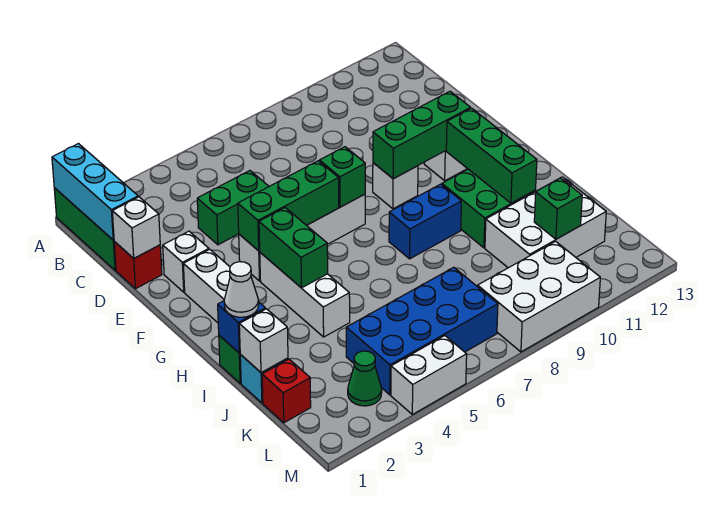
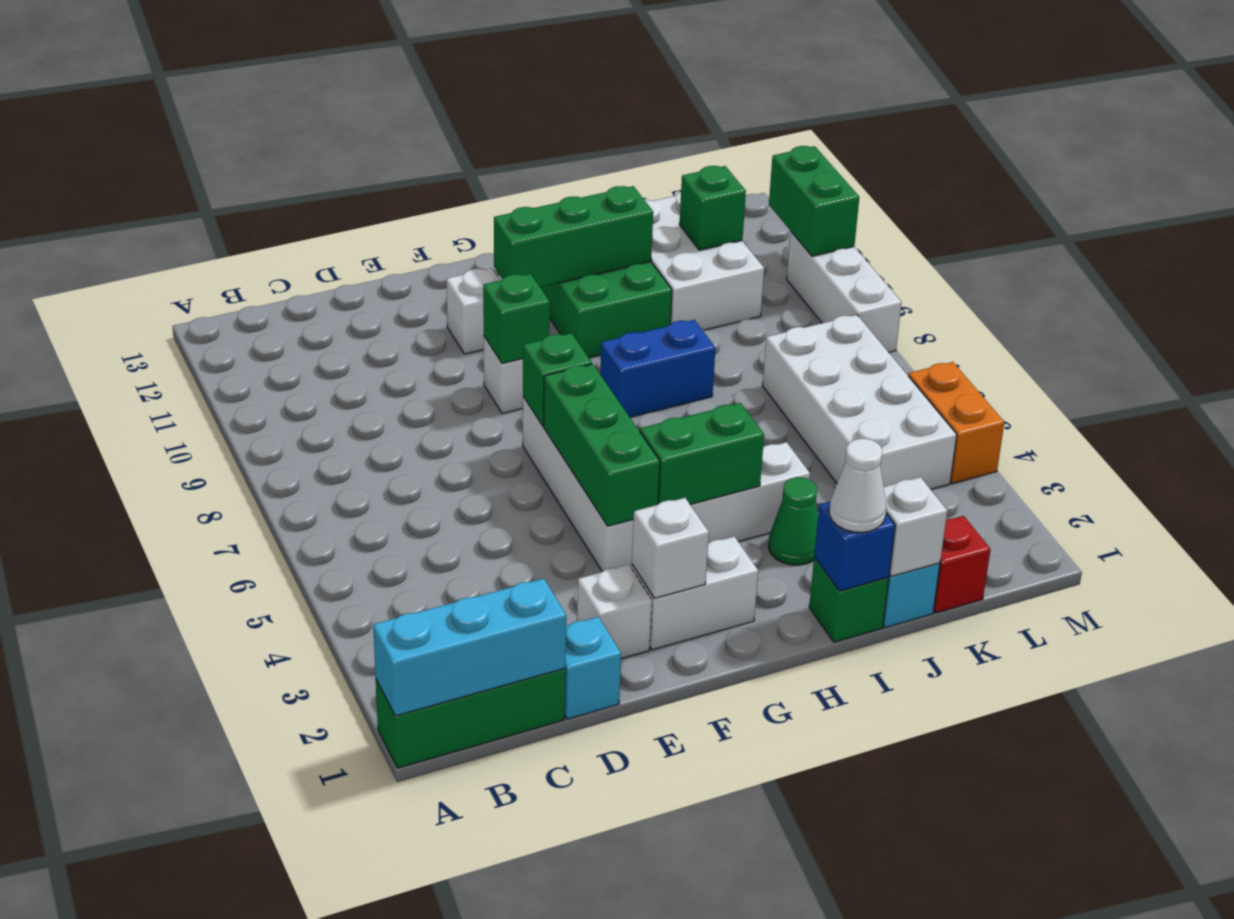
red 1x1 brick [114,242,162,289] -> cyan 1x1 brick [564,617,621,719]
white 1x1 brick [112,197,160,258] -> white 1x1 brick moved to [632,498,709,598]
green 1x2 brick [197,171,269,245] -> green 1x2 brick moved to [769,146,859,256]
green 1x3 brick [373,91,471,179] -> green 1x1 brick [483,274,550,364]
blue 1x2 brick [389,184,461,259] -> blue 1x2 brick turned to [600,320,715,417]
blue 2x4 brick [346,267,498,395] -> white 2x4 brick [763,315,957,489]
green 1x1 cone [348,351,382,406] -> green 1x1 cone moved to [769,477,818,565]
white 2x3 brick [478,241,600,352] -> white 1x3 brick [787,232,902,352]
white 1x2 brick [391,336,467,414] -> orange 1x2 brick [908,362,1004,484]

